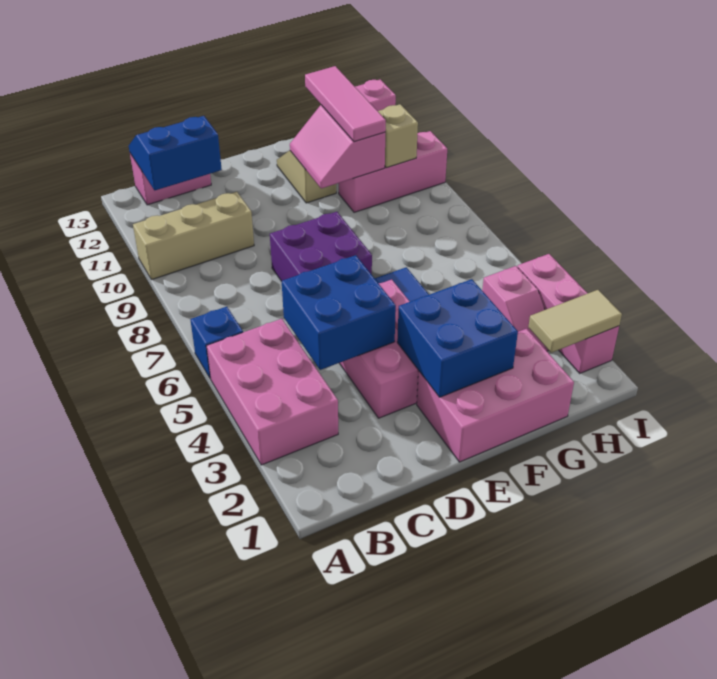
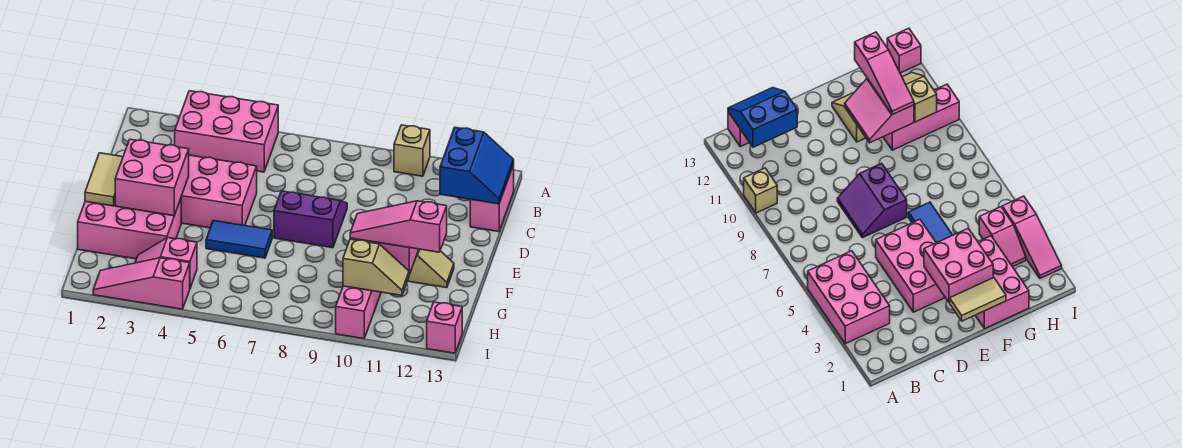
blue 1x1 brick [190,307,243,379] -> none
tan 1x3 brick [133,192,254,280] -> tan 1x1 brick [394,125,430,176]
blue 2x2 brick [282,255,396,370] -> none
purple 2x2 brick [270,212,372,281] -> purple 2x2 slope [274,191,347,248]
pink 2x3 brick [417,329,574,462] -> pink 2x3 brick turned to [78,199,181,259]
blue 2x2 brick [397,279,518,397] -> pink 2x2 brick [115,139,189,216]
pink 1x3 tile [305,66,386,142] -> pink 1x3 slope [350,201,447,252]
tan 1x2 tile [528,290,622,353] -> tan 1x2 tile moved to [85,153,123,206]
pink 1x3 brick [517,254,619,373] -> pink 1x3 slope [93,258,190,309]

